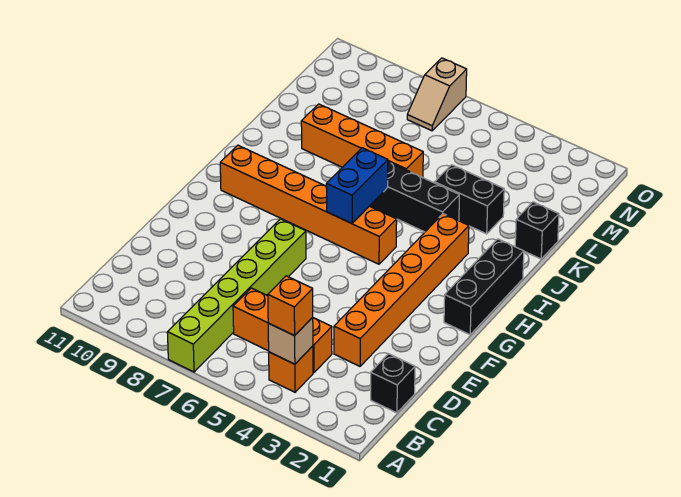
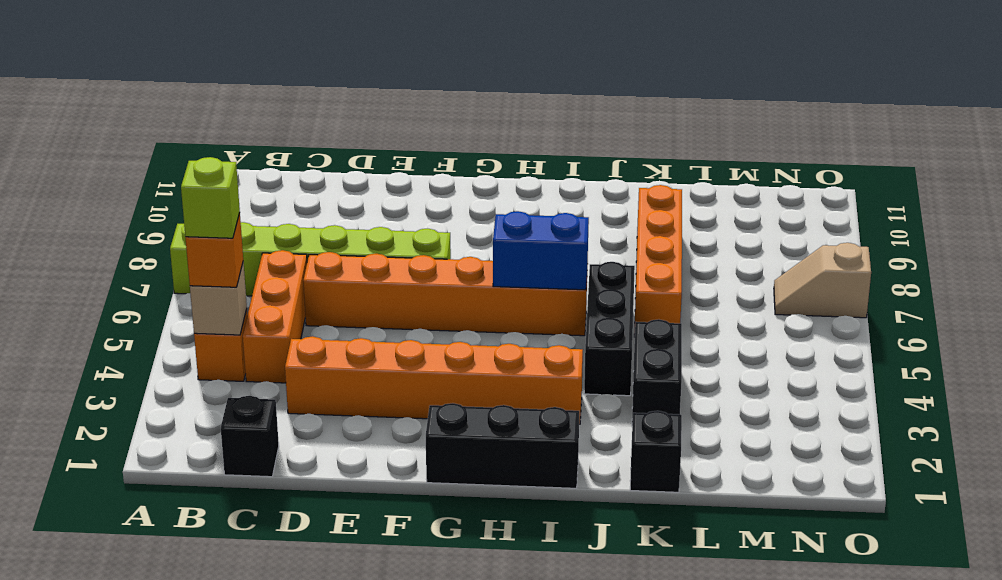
none -> lime 1x1 brick [181,157,240,238]
orange 1x6 brick [220,145,397,264] -> orange 1x6 brick turned to [303,252,587,336]

